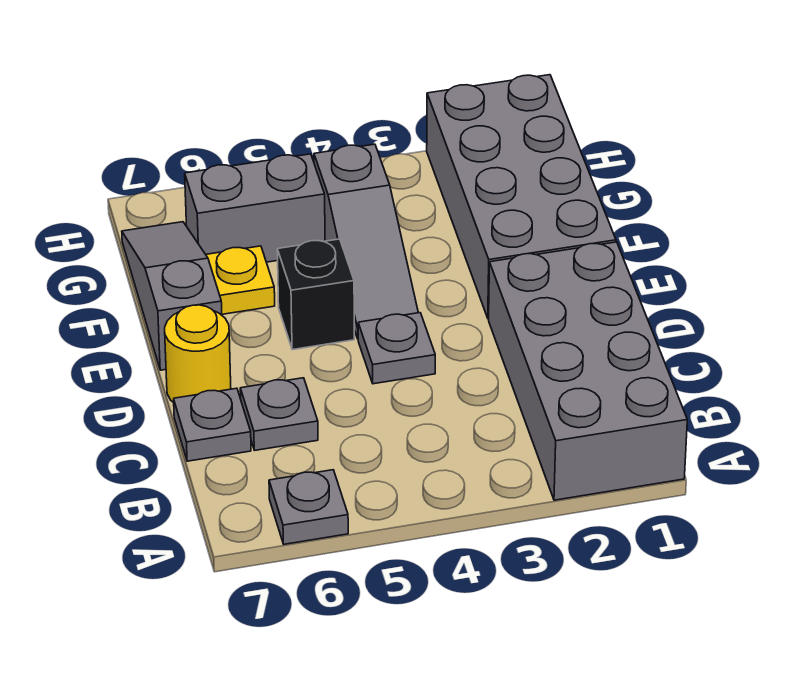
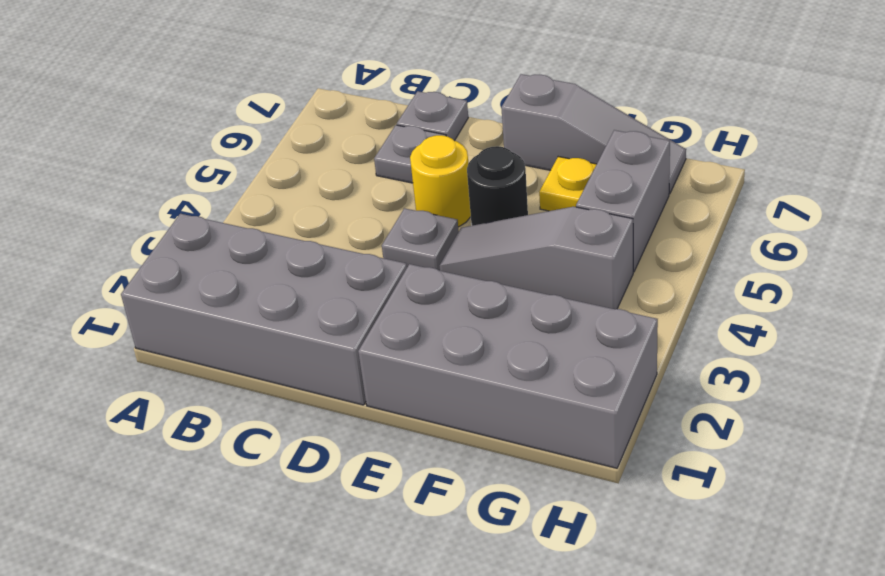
grey 1x1 plate [269,470,348,544] -> none
yellow 1x1 round brick [165,305,231,403] -> yellow 1x1 round brick moved to [410,135,471,227]
black 1x1 brick [277,239,354,350] -> black 1x1 round brick [467,146,528,226]

